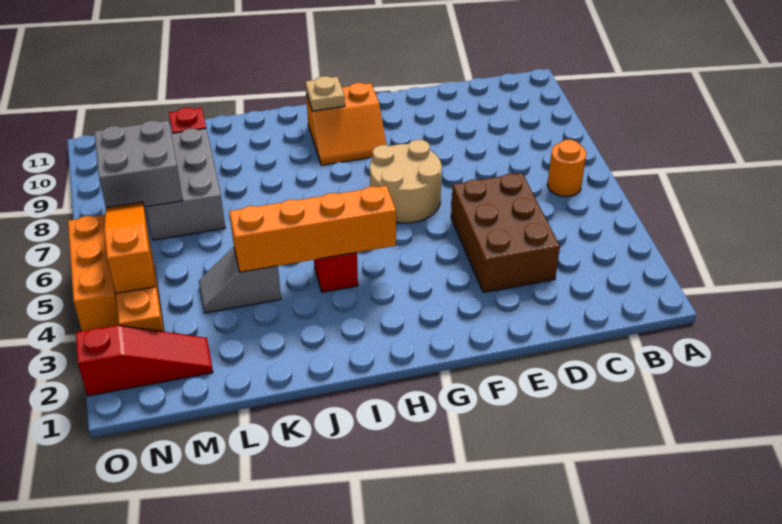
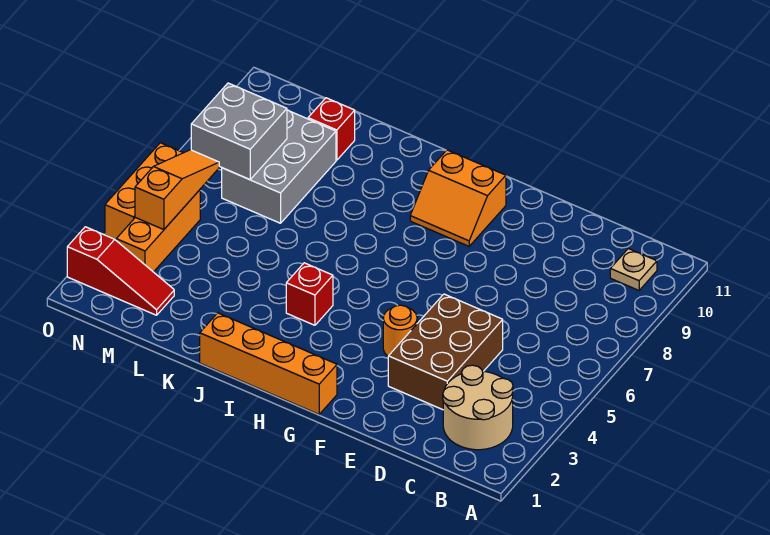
orange 1x1 round brick [547,140,586,197] -> orange 1x1 round brick moved to [383,305,417,356]
tan 2x2 round brick [370,140,442,223] -> tan 2x2 round brick moved to [443,365,513,450]
orange 1x4 brick [229,186,396,272] -> orange 1x4 brick moved to [200,313,337,414]
tan 1x1 plate [306,76,345,111] -> tan 1x1 plate moved to [610,249,657,290]
grey 1x2 slope [199,247,281,313] -> none

